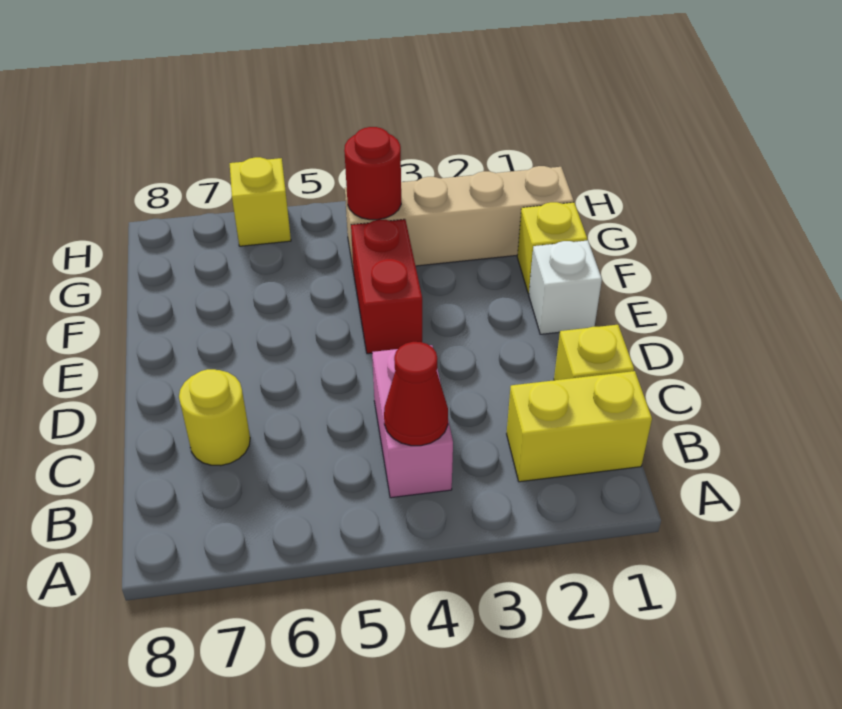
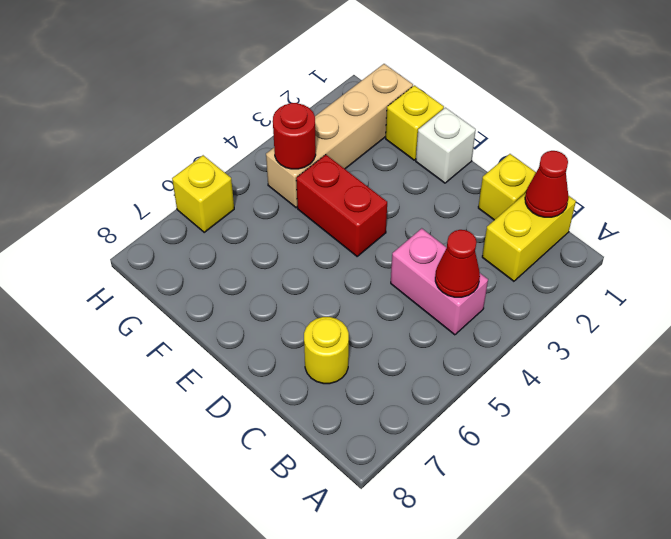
none -> red 1x1 cone [525,151,569,217]

